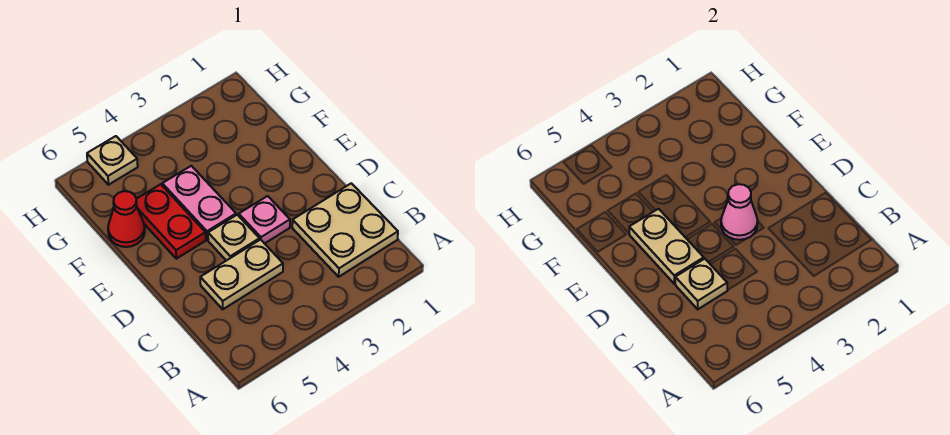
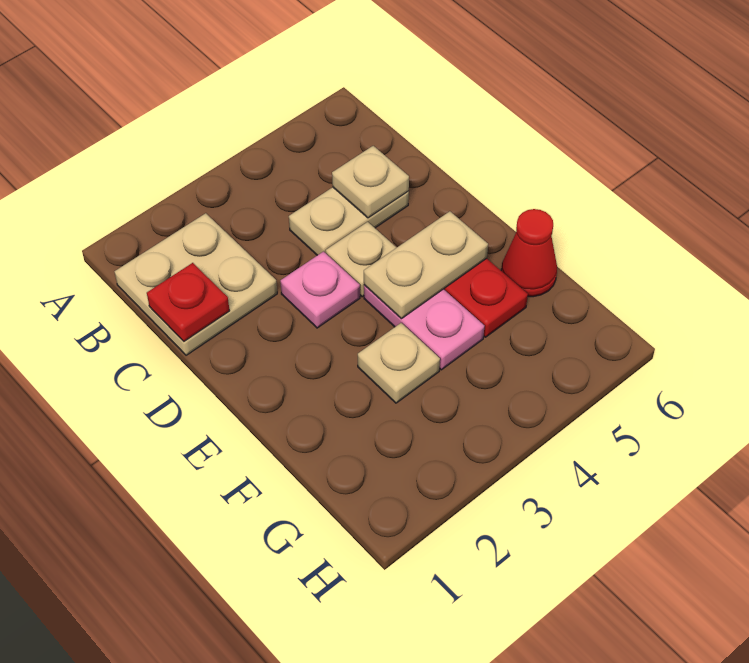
none -> red 1x1 plate [147,263,230,341]
pink 1x1 cone [721,184,758,240] -> none
tan 1x2 plate [629,209,704,284] -> tan 1x2 plate turned to [364,211,488,319]
tan 1x1 plate [87,136,138,185] -> tan 1x1 plate moved to [358,323,440,403]

